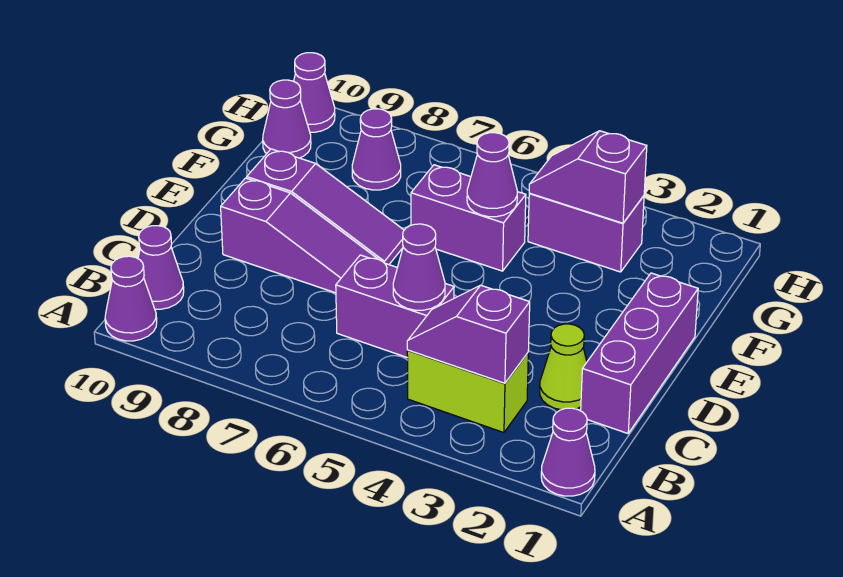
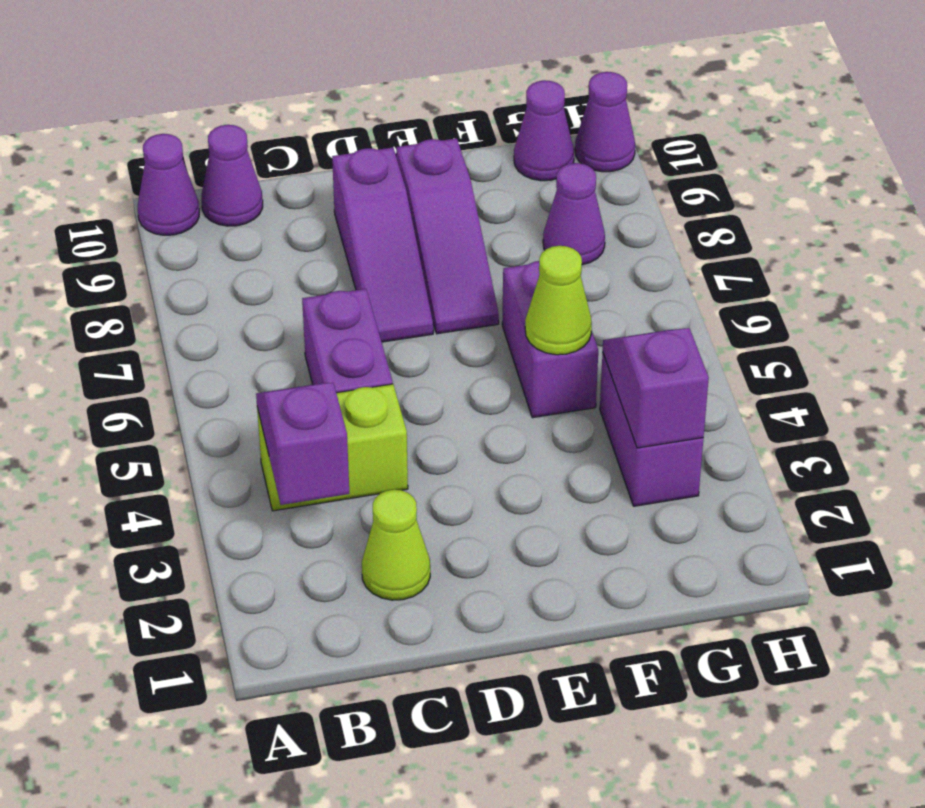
purple 1x1 cone [541,408,595,496] -> none
lime 1x2 brick [407,350,528,433] -> lime 1x2 brick turned to [257,384,408,511]
purple 1x3 brick [581,273,698,433] -> none
purple 1x1 cone [393,224,445,310] -> none
purple 1x1 cone [467,133,517,217] -> lime 1x1 cone [525,246,592,355]

